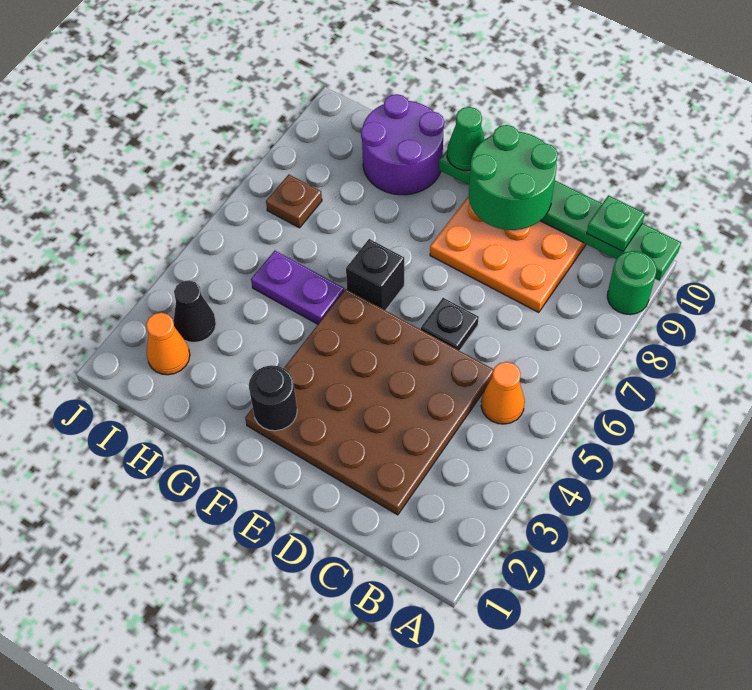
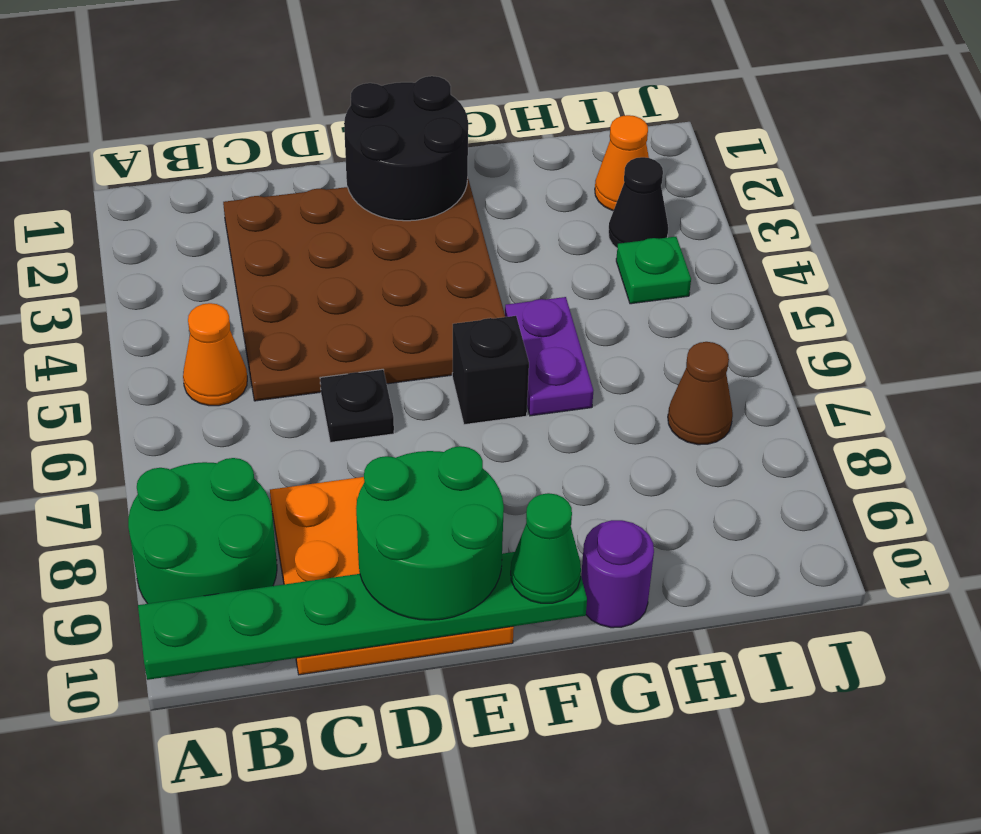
green 1x1 round brick [607,251,656,315] -> green 2x2 round brick [128,458,277,604]
green 1x1 plate [587,195,645,251] -> green 1x1 plate moved to [616,237,691,304]
black 1x1 round brick [249,365,297,431] -> black 2x2 round brick [344,76,468,221]
purple 1x2 plate [251,251,344,324] -> purple 1x2 plate turned to [505,297,593,416]
purple 2x2 round brick [361,94,444,195] -> purple 1x1 round brick [581,520,654,628]
brown 1x1 plate [266,175,322,228] -> brown 1x1 cone [668,342,733,445]

